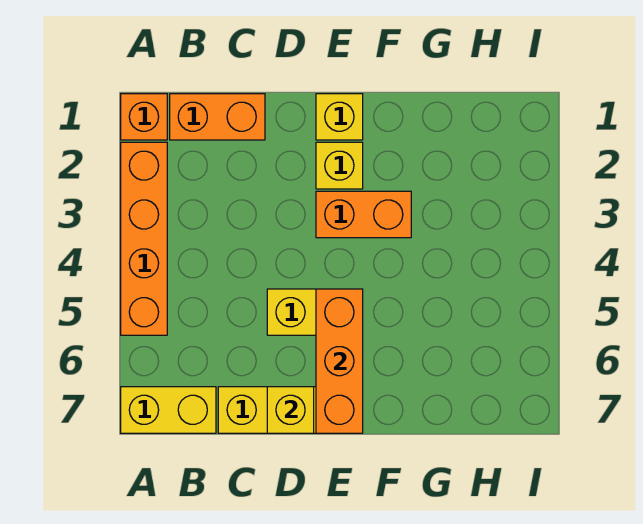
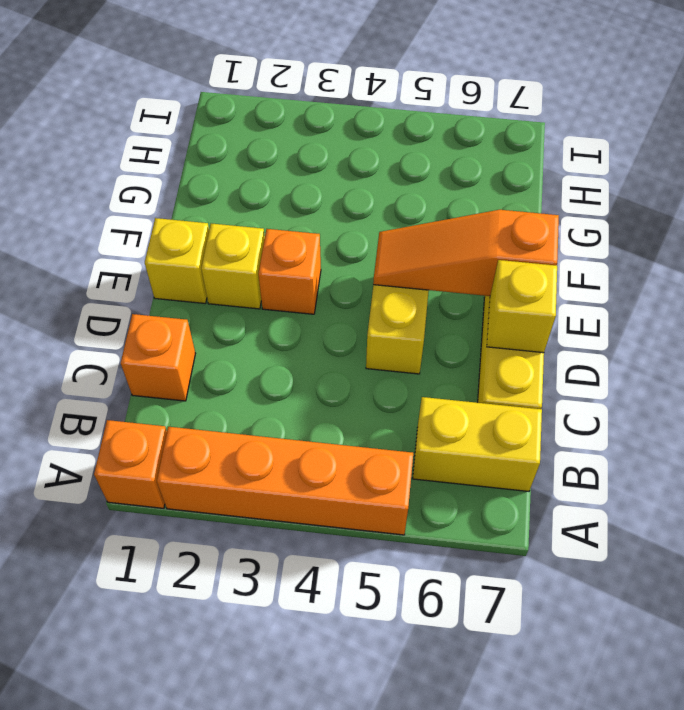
yellow 1x2 brick [121,387,216,433] -> yellow 1x2 brick turned to [413,397,542,491]
orange 1x2 brick [170,94,265,140] -> orange 1x1 brick [121,314,195,401]
orange 1x2 brick [316,191,411,238] -> orange 1x1 brick [258,229,321,314]
orange 1x3 brick [316,289,363,433] -> orange 1x3 slope [373,210,559,296]

